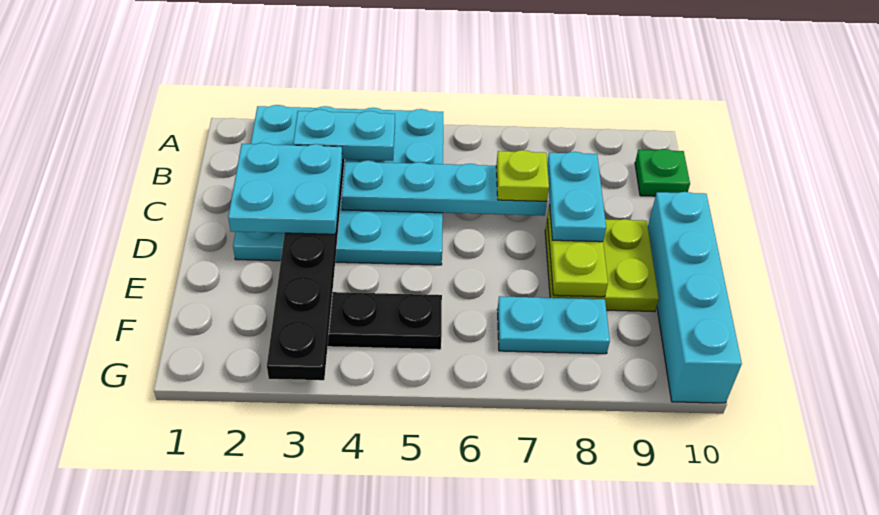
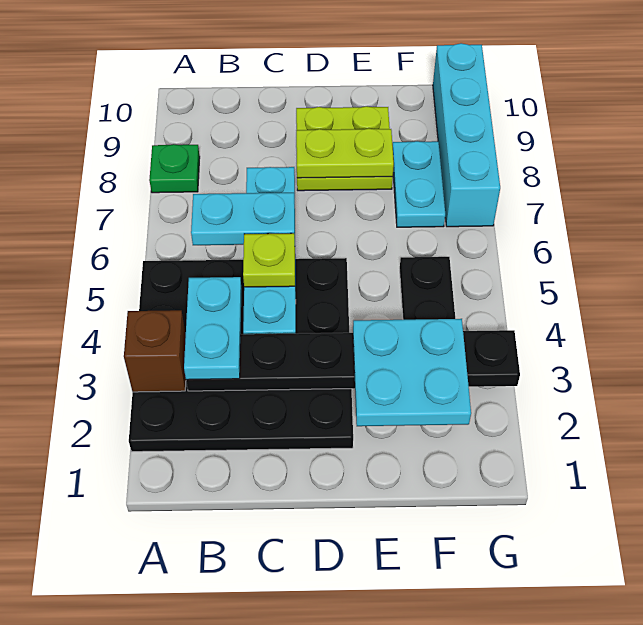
cyan 4x4 plate [233,105,443,265] -> black 4x4 plate [129,258,353,452]
none -> brown 1x1 brick [124,310,186,392]
green 1x1 plate [635,149,690,196] -> green 1x1 plate moved to [149,144,200,193]
cyan 2x2 plate [228,143,343,234] -> cyan 2x2 plate moved to [353,319,471,426]
lime 1x1 plate [496,150,549,201] -> lime 1x1 plate moved to [243,233,295,287]
cyan 1x2 plate [547,152,606,242] -> cyan 1x2 plate moved to [191,193,295,245]
cyan 1x4 brick [648,192,742,403] -> cyan 1x4 brick turned to [433,43,500,227]

